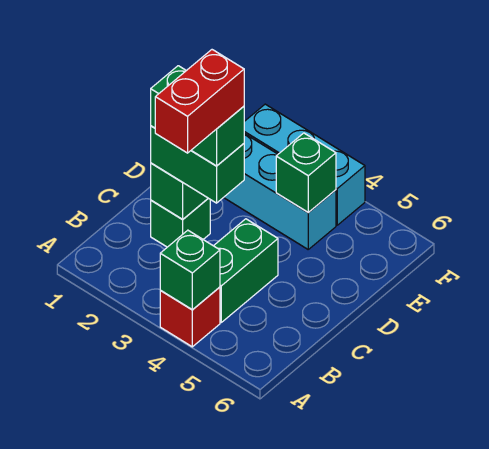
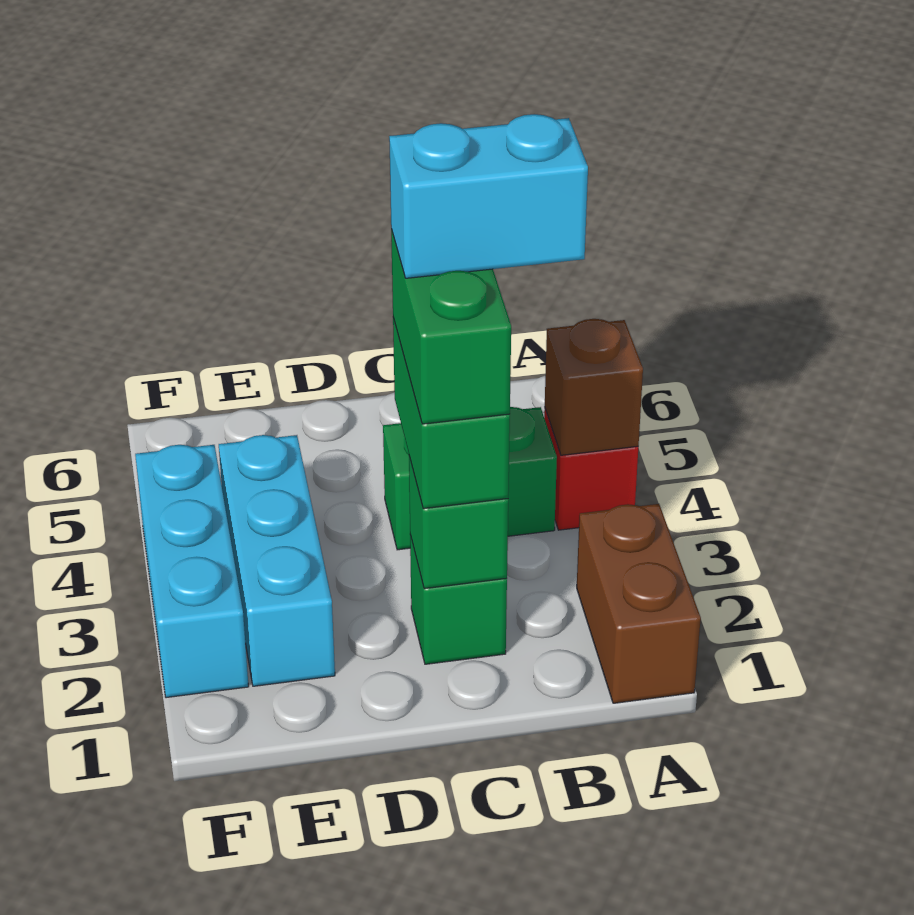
none -> brown 1x2 brick [577,504,701,703]
green 1x1 brick [160,230,220,310] -> brown 1x1 brick [545,319,643,455]
red 1x2 brick [155,50,244,153] -> cyan 1x2 brick [389,114,588,278]
green 1x1 brick [276,133,336,213] -> none

